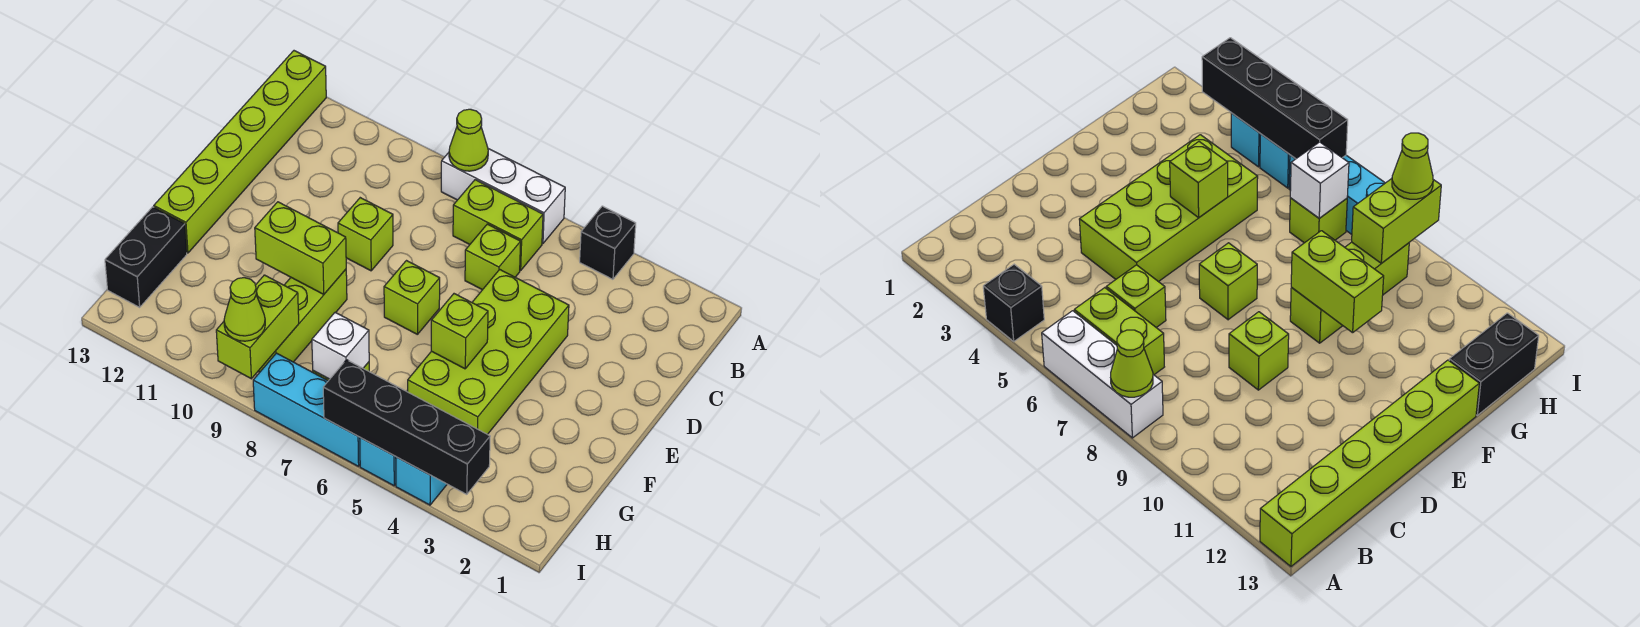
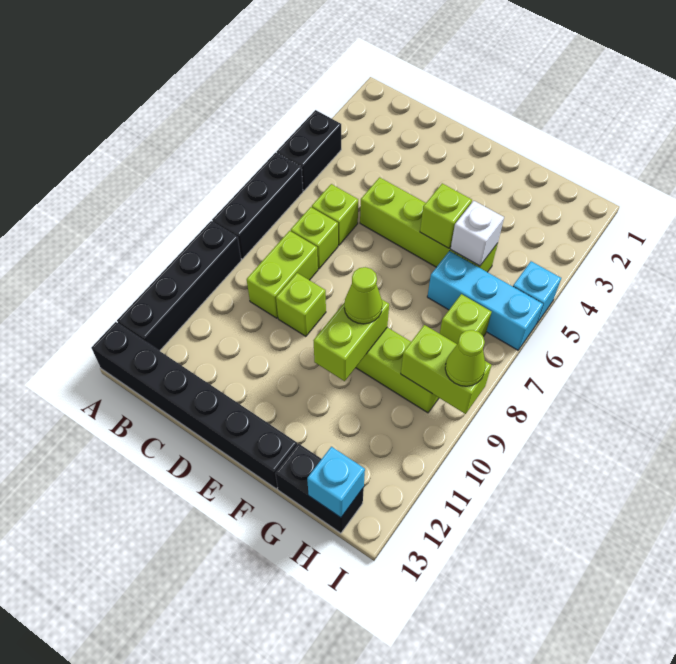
black 1x1 brick [580,206,636,279] -> black 1x2 brick [277,110,341,191]
white 1x3 brick [441,149,565,244] -> black 1x3 brick [212,153,303,259]
lime 1x1 cone [449,109,488,171] -> lime 1x1 cone moved to [344,267,382,324]
lime 1x6 brick [154,51,326,253] -> black 1x6 brick [91,322,297,489]
lime 1x2 brick [453,180,543,270] -> lime 1x2 brick moved to [247,231,318,318]
lime 2x4 brick [408,270,569,434] -> lime 1x4 brick [360,177,498,272]
lime 1x1 brick [384,261,440,335] -> lime 1x1 brick moved to [291,207,338,269]
white 1x1 brick [312,313,369,379] -> white 1x1 brick moved to [451,201,504,266]
black 1x4 brick [323,360,490,494] -> black 1x4 brick moved to [117,221,241,351]
cyan 1x1 brick [396,457,447,505] -> cyan 1x1 brick moved to [307,447,365,518]
cyan 1x3 brick [253,353,360,466] -> cyan 1x3 brick turned to [427,251,543,350]

